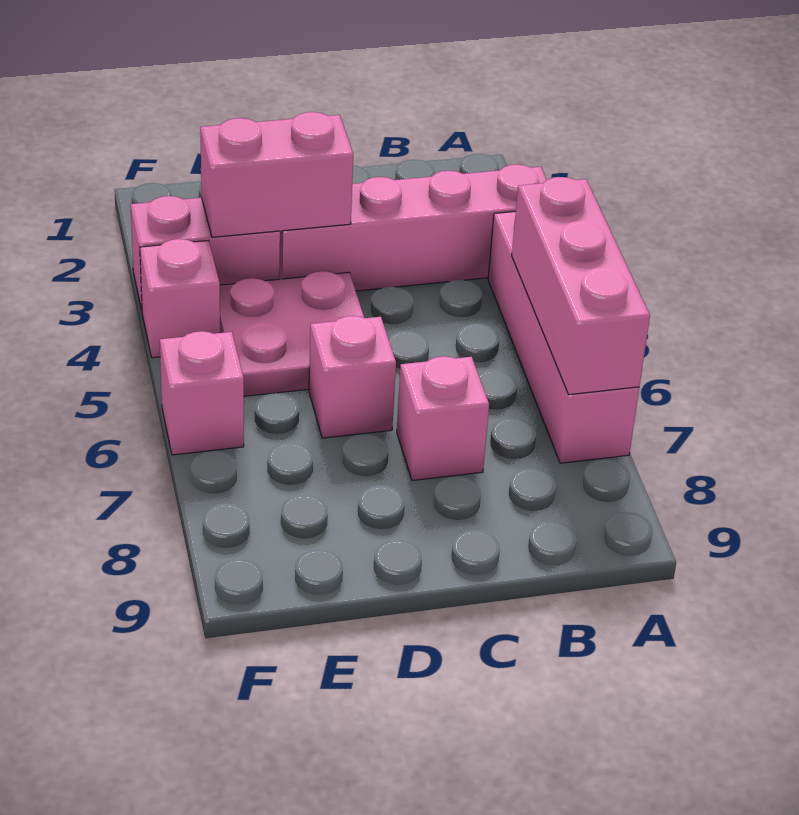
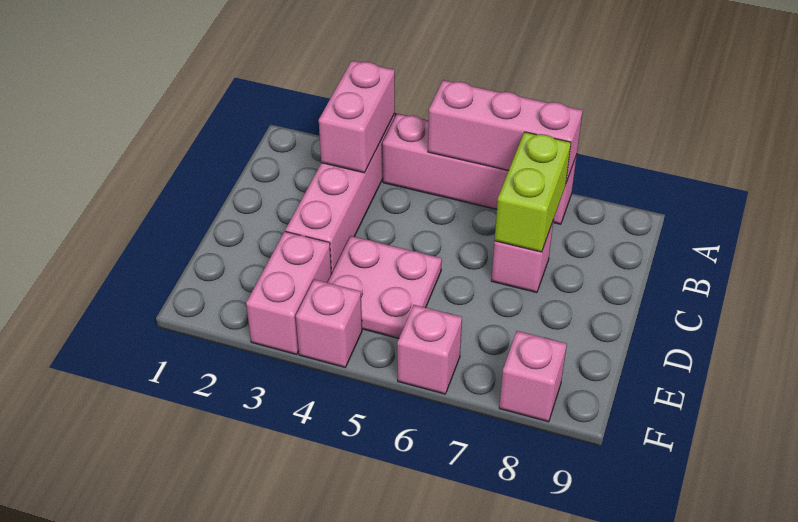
none -> lime 1x2 brick [495,132,571,252]
pink 1x2 brick [200,112,353,237] -> pink 1x2 brick moved to [319,61,395,173]
pink 1x1 brick [309,316,396,438] -> pink 1x1 brick moved to [499,331,567,422]

